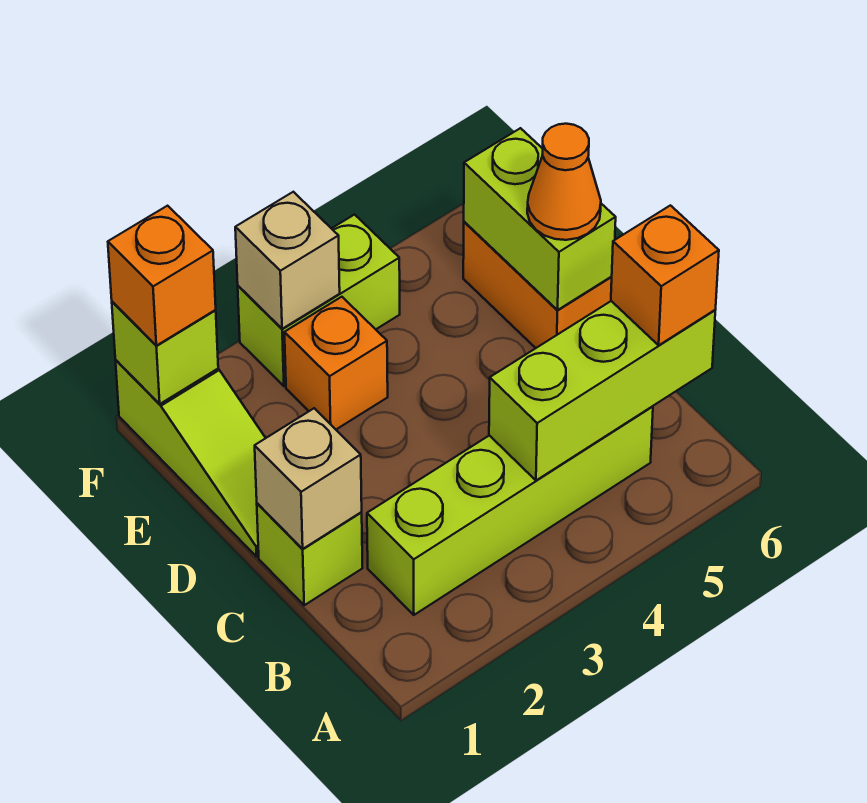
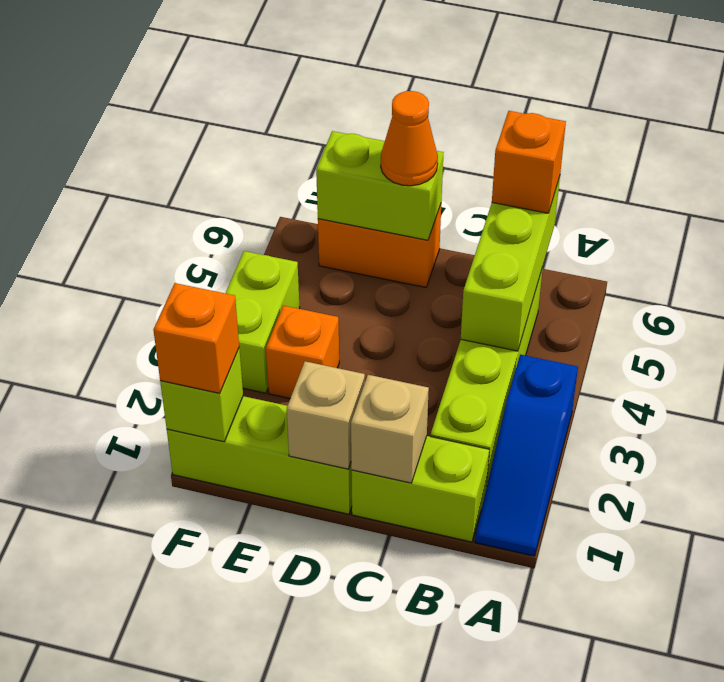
none -> blue 1x3 slope [475,355,578,556]
lime 1x1 brick [257,503,363,605] -> lime 1x2 brick [352,436,489,542]
lime 1x3 slope [116,360,265,557] -> lime 1x3 brick [167,396,352,514]
tan 1x1 brick [235,192,340,329] -> tan 1x1 brick moved to [287,361,365,469]

